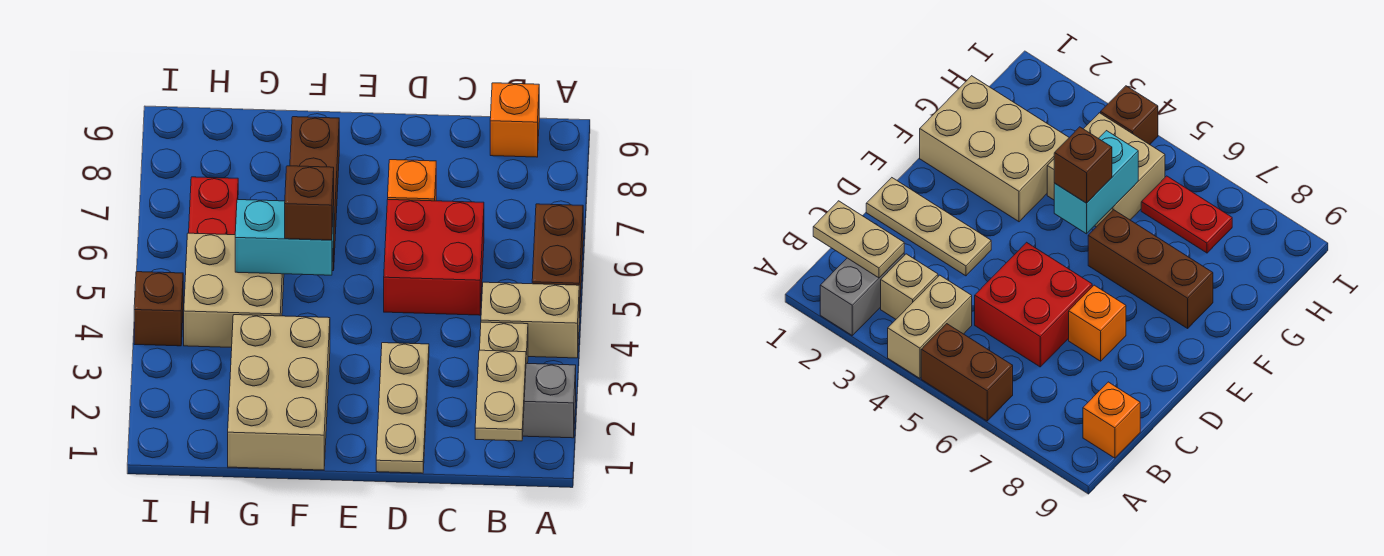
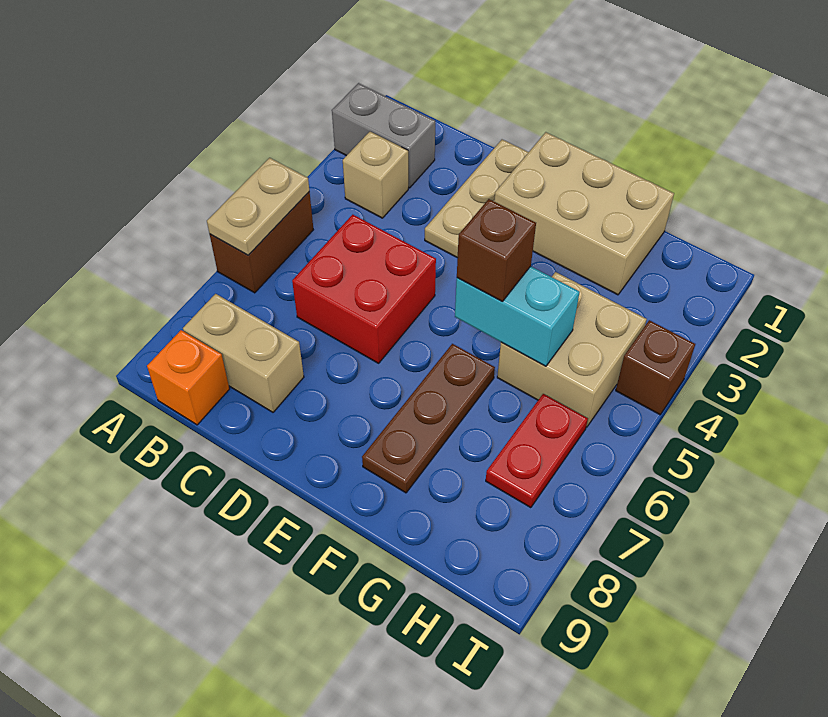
tan 1x2 brick [481,282,579,358] -> tan 1x2 brick moved to [183,294,304,412]
tan 1x2 plate [475,350,526,441] -> tan 1x2 plate moved to [207,158,309,255]
orange 1x1 brick [388,160,436,201] -> none
tan 2x3 brick [228,315,330,470] -> tan 2x3 brick turned to [494,132,674,295]
brown 1x3 brick [290,117,339,271] -> brown 1x3 plate [362,344,495,493]

